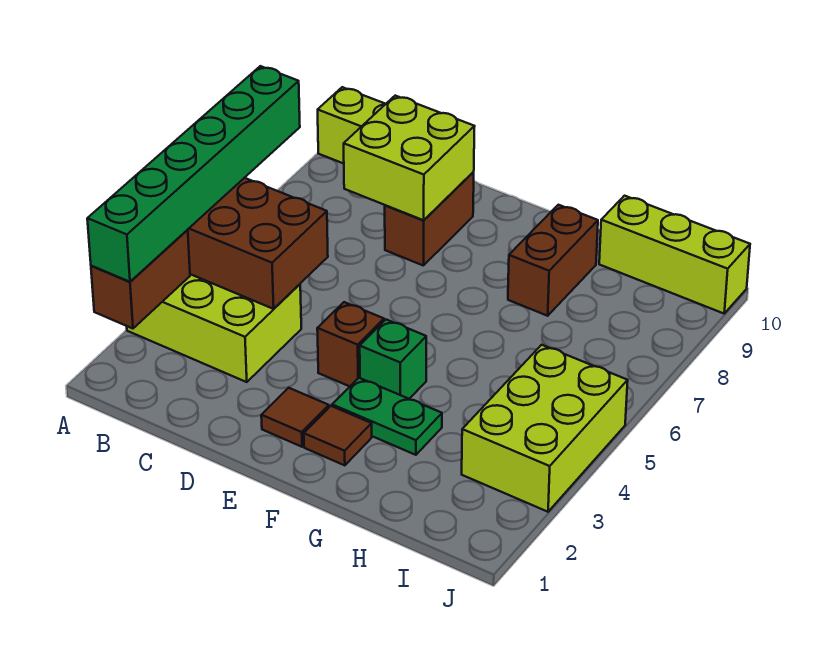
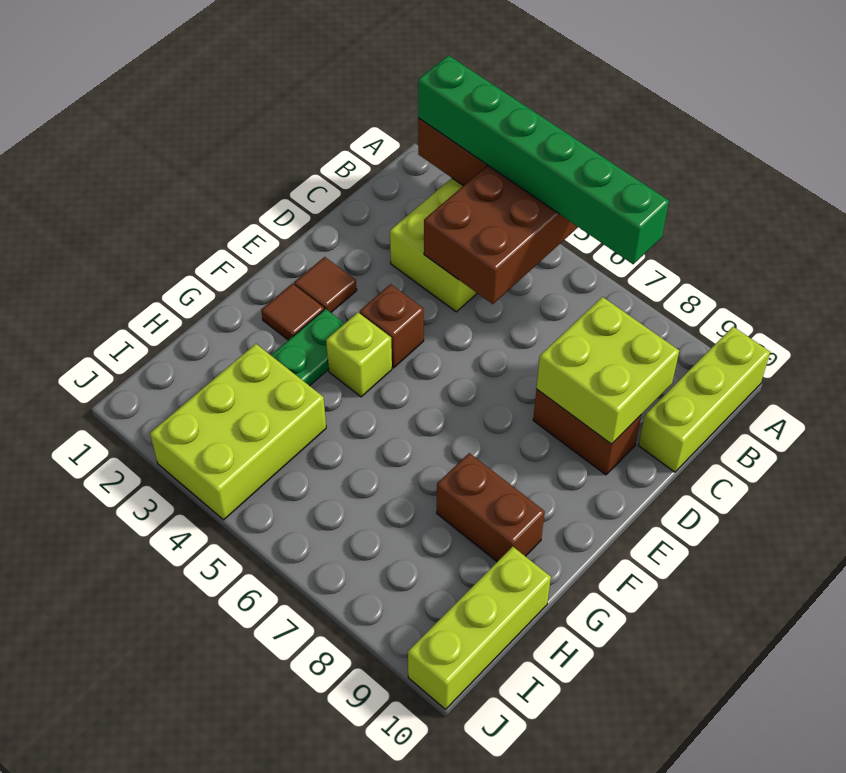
green 1x1 brick [360,320,426,399] -> lime 1x1 brick [326,313,392,397]
lime 2x3 brick [462,345,628,512] -> lime 2x3 brick turned to [150,344,326,520]

